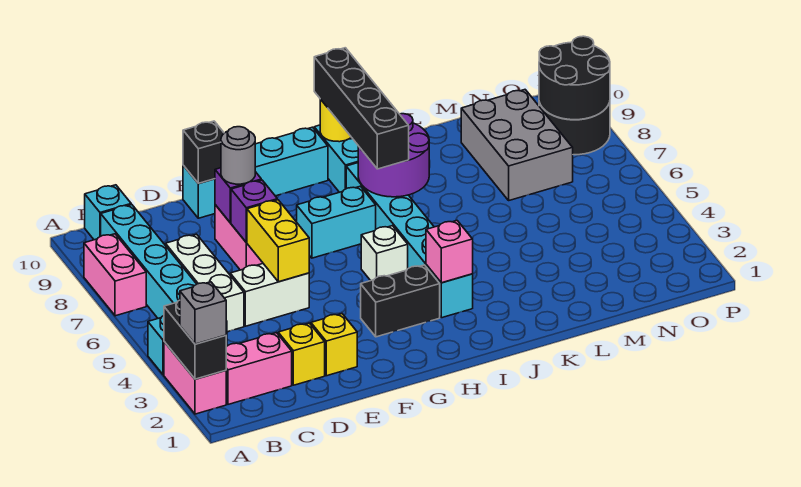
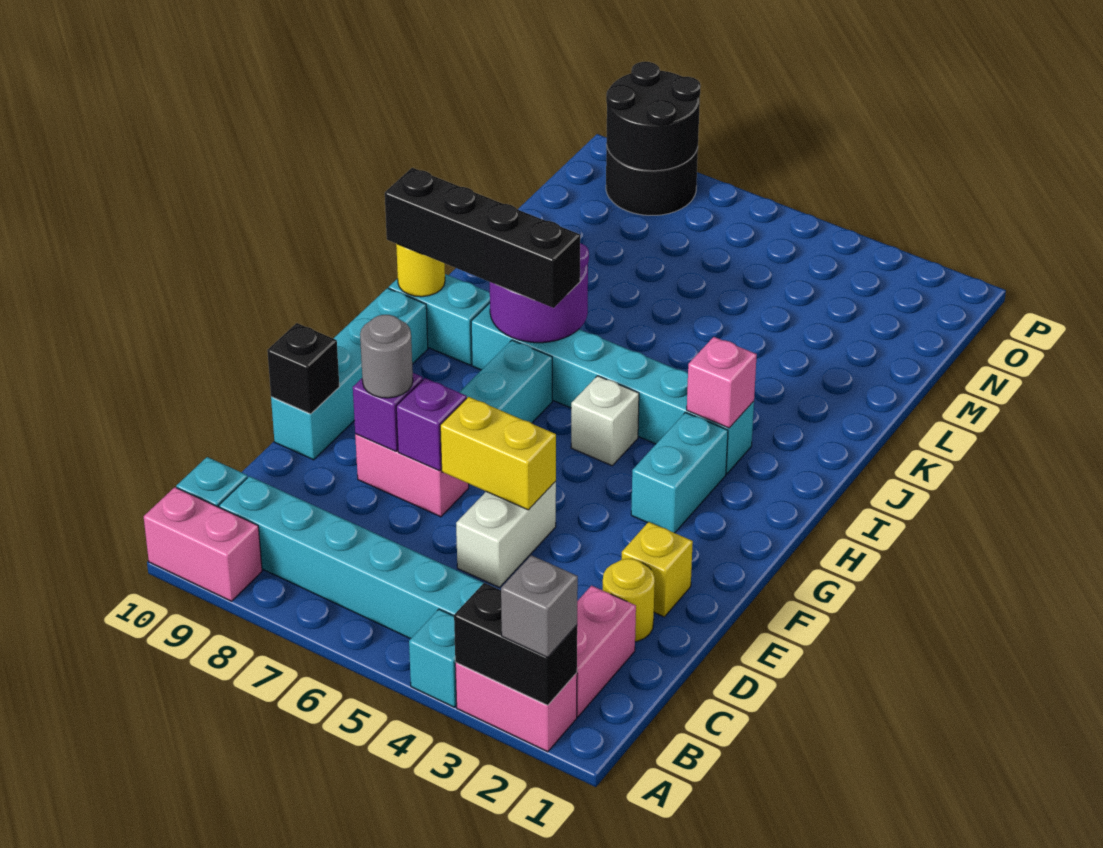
pink 1x2 brick [84,234,146,316] -> pink 1x2 brick moved to [144,487,262,601]
white 1x3 brick [165,234,244,332] -> none
yellow 1x1 brick [278,323,325,385] -> yellow 1x1 round brick [603,559,655,642]
black 1x2 brick [361,265,440,337] -> cyan 1x2 brick [631,412,728,533]
grey 2x3 brick [461,90,573,200] -> none

